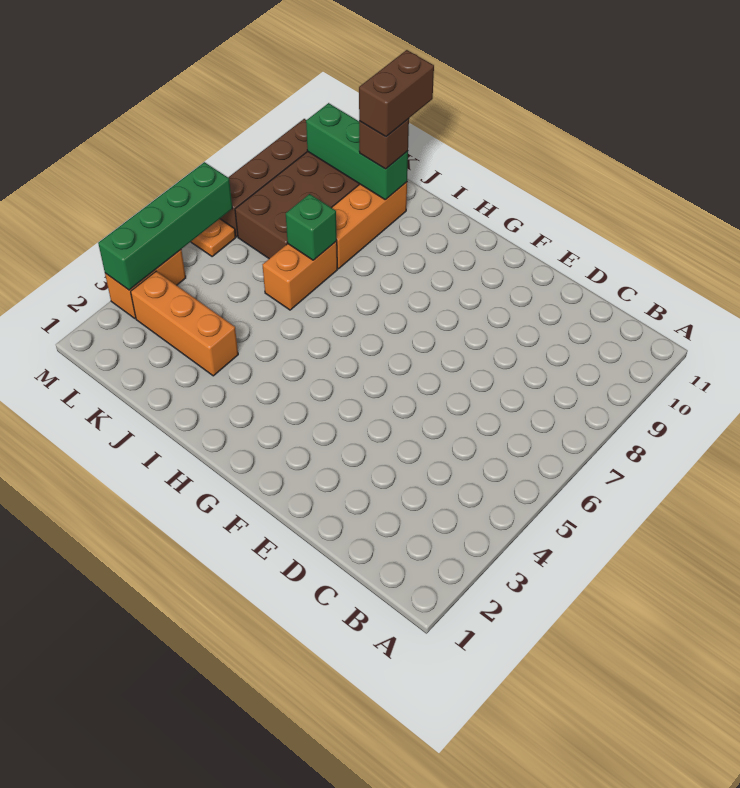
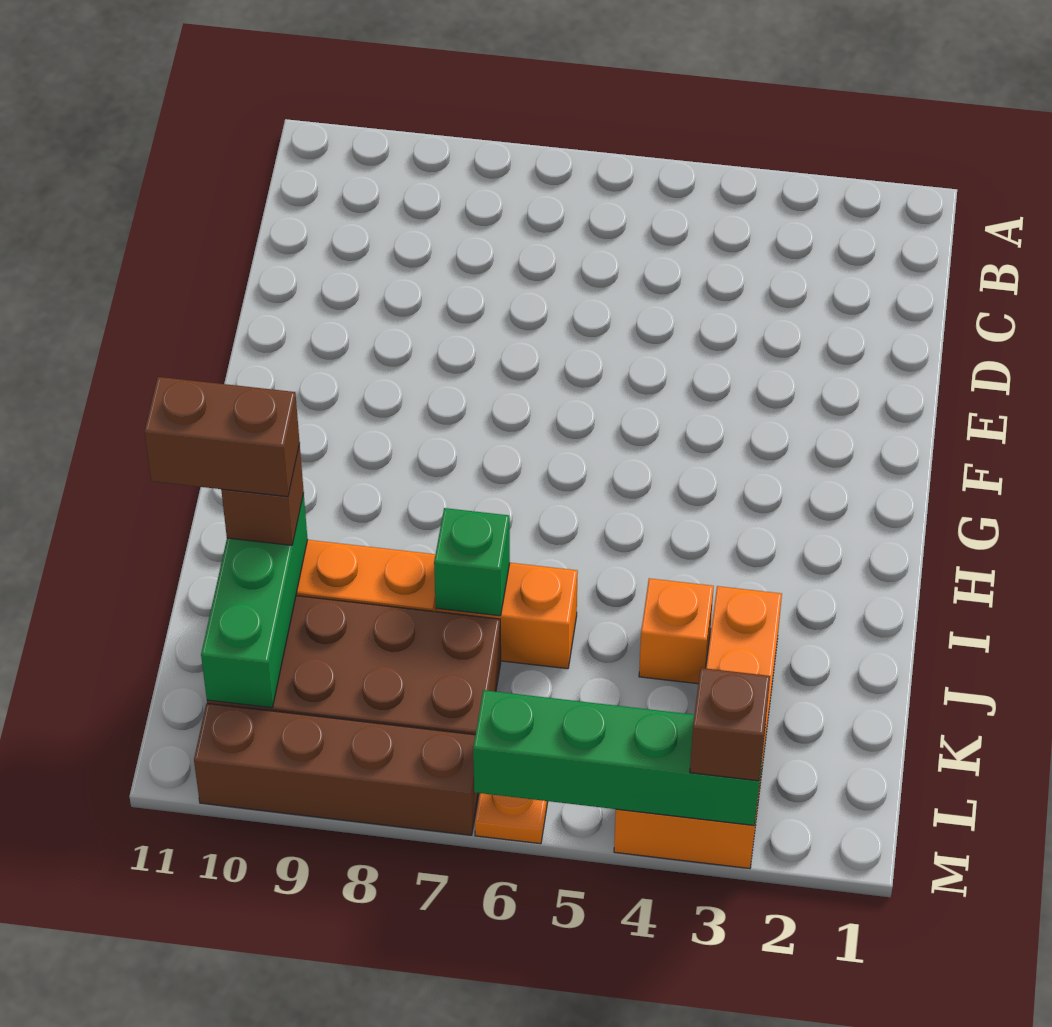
none -> orange 1x1 brick [639,578,714,684]
none -> brown 1x1 brick [690,668,770,781]

